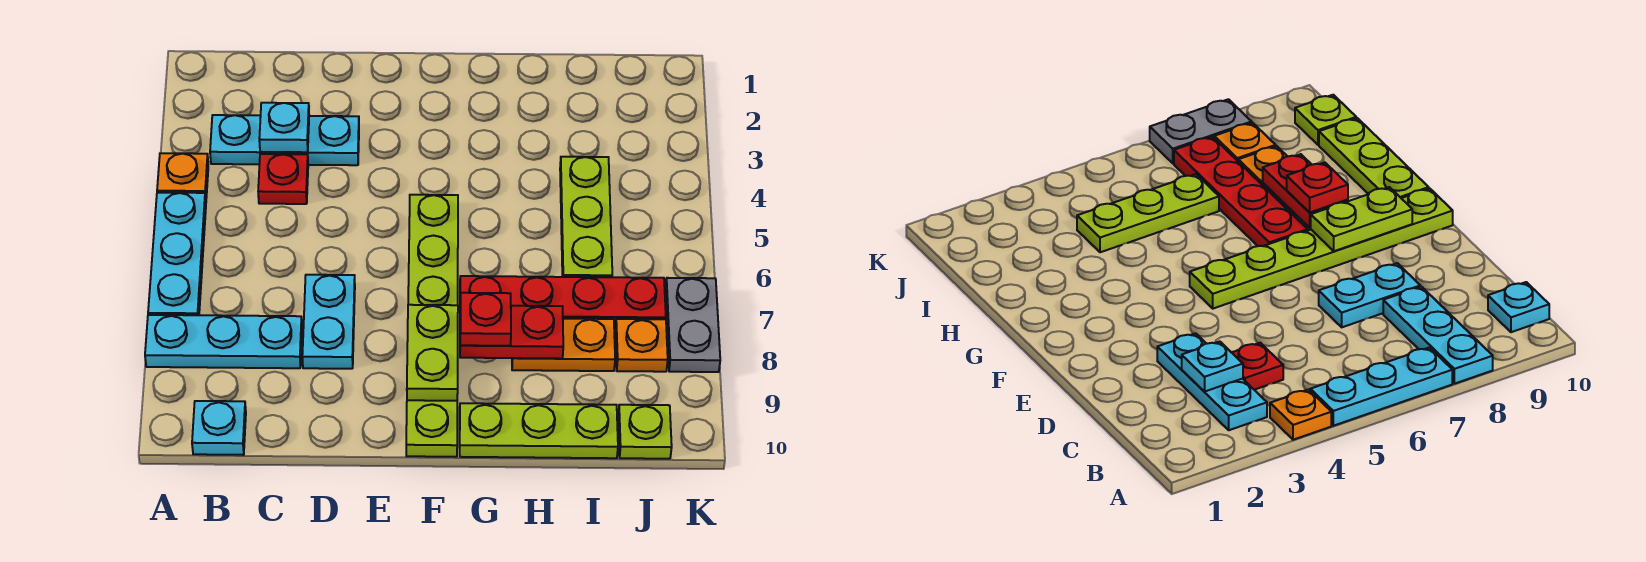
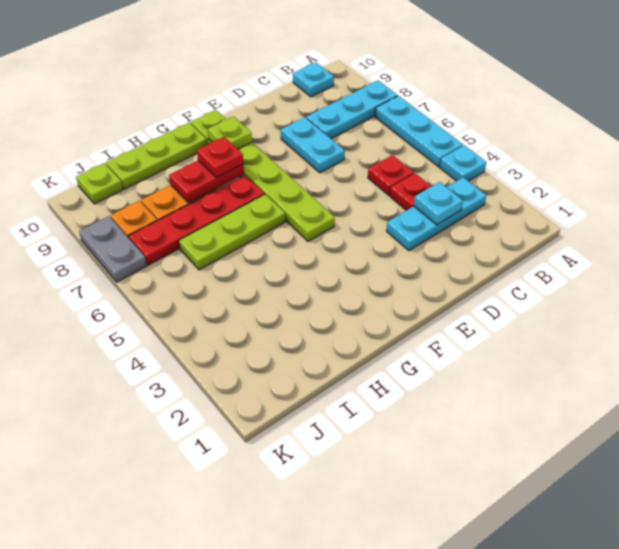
orange 1x1 plate [157,153,208,198] -> cyan 1x1 plate [440,146,486,181]
none -> red 1x1 plate [368,155,414,195]
lime 1x2 plate [407,305,458,401] -> lime 1x1 plate [207,116,252,149]
lime 1x3 plate [560,157,612,277] -> lime 1x3 plate turned to [179,194,285,270]

